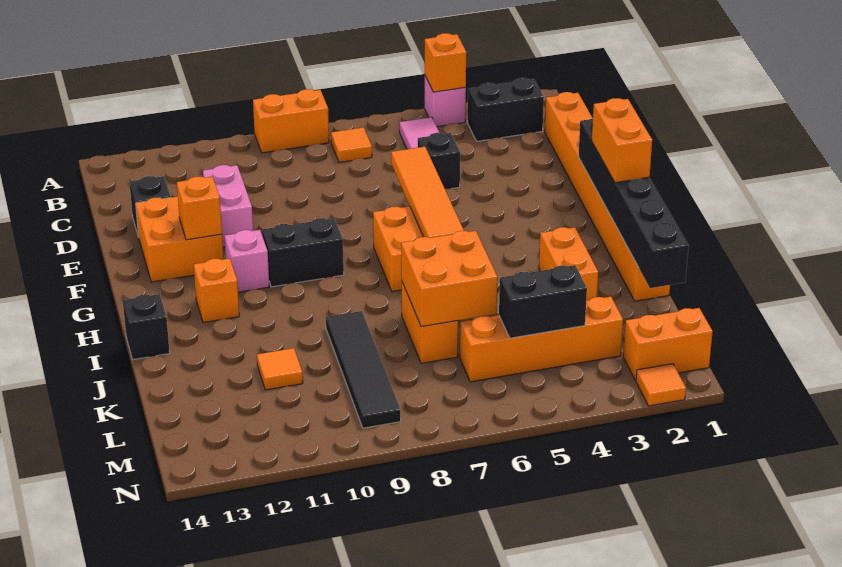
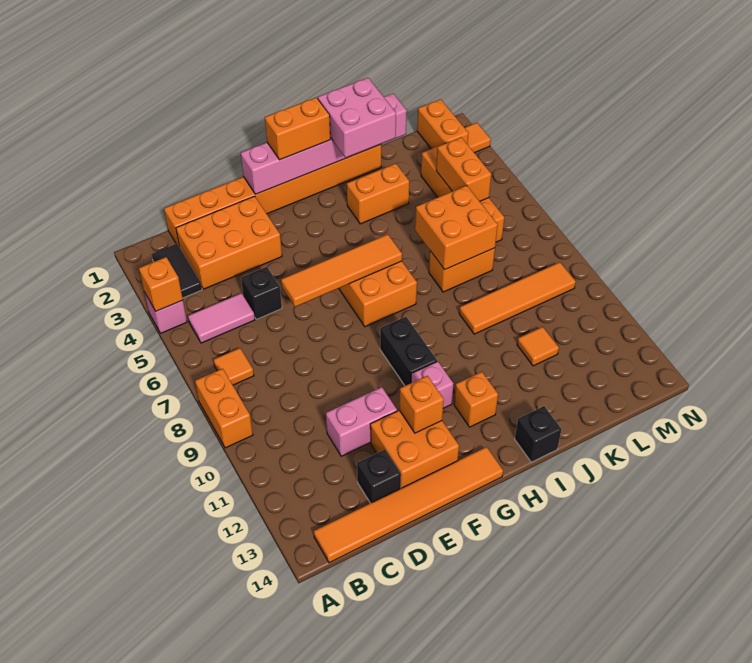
black 1x2 brick [467,78,544,141] -> black 1x2 tile [152,244,202,298]
none -> orange 1x6 tile [314,447,503,563]
none -> orange 2x3 brick [176,196,282,289]
black 1x6 brick [578,119,689,288] -> pink 1x6 brick [241,94,407,194]
none -> pink 2x2 brick [318,78,396,158]
black 1x4 tile [326,311,401,428] -> orange 1x4 tile [459,262,576,334]
black 1x2 brick [499,265,587,338] -> orange 1x2 brick [436,137,491,201]

